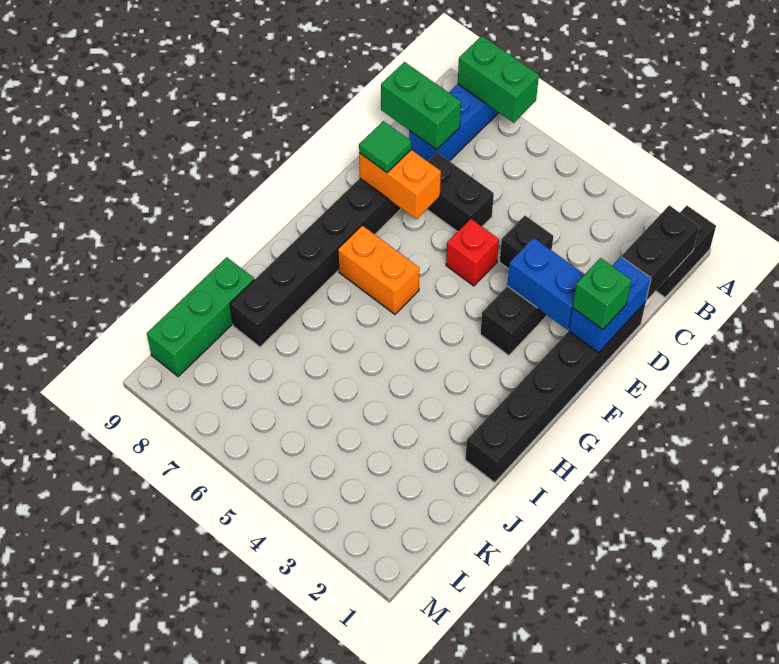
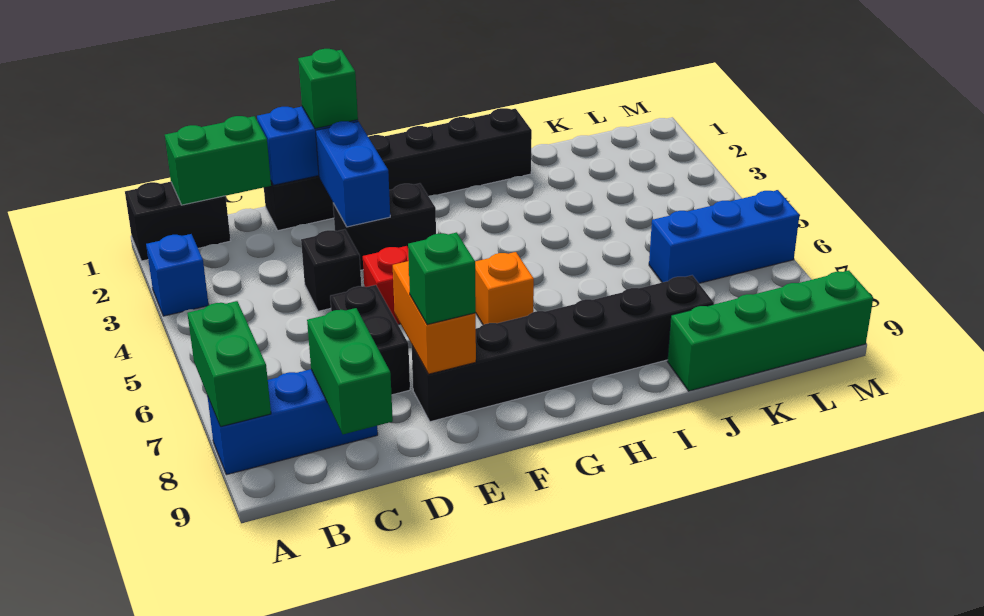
none -> blue 1x1 brick [146,234,209,316]
black 1x2 brick [622,205,699,300] -> green 1x2 brick [165,116,271,205]
green 1x1 tile [359,121,411,173] -> green 1x1 brick [408,232,476,325]
orange 1x2 brick [338,225,419,314] -> orange 1x1 brick [475,252,534,325]
green 1x3 brick [147,257,254,377] -> green 1x4 brick [667,270,873,391]
none -> blue 1x3 brick [649,190,799,283]

